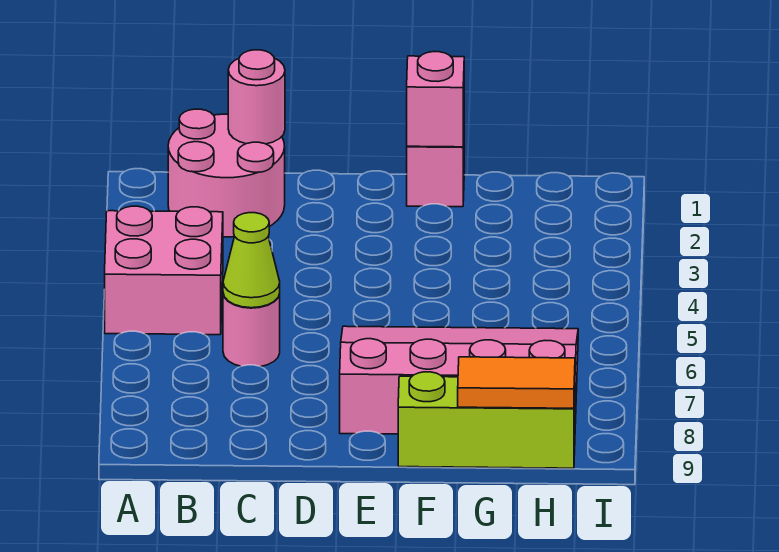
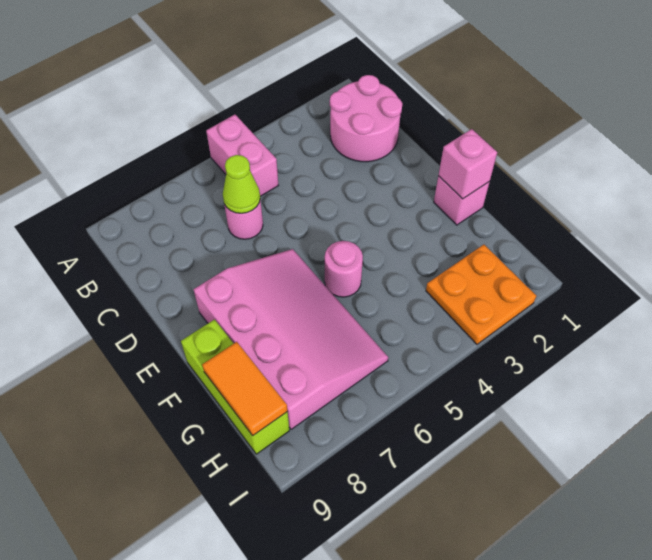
pink 2x2 brick [105,206,223,335] -> pink 1x2 brick [206,115,279,196]
pink 1x1 round brick [228,50,285,144] -> pink 1x1 round brick moved to [325,241,363,297]
none -> orange 2x2 plate [426,245,536,344]

